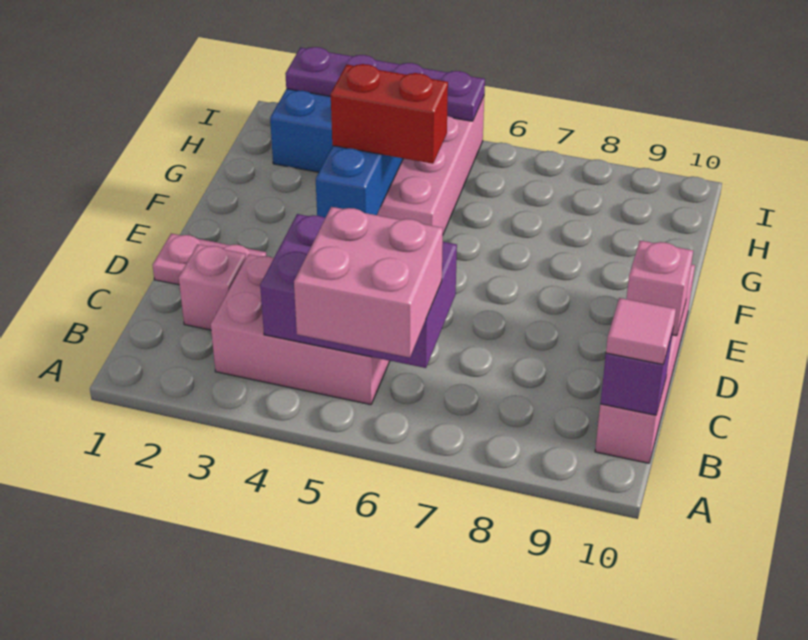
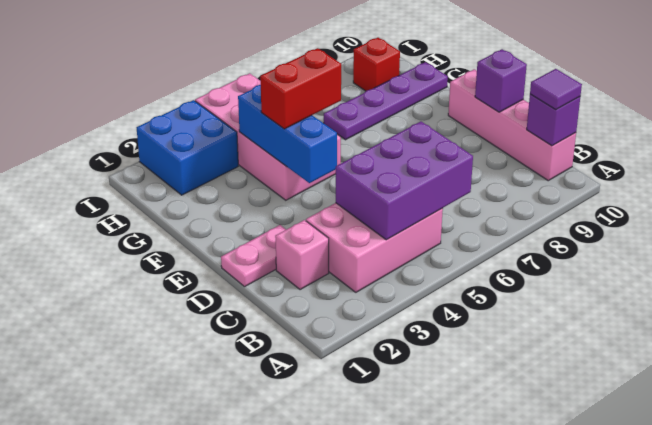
pink 2x2 brick [294,207,443,358] -> none
pink 1x1 tile [606,298,676,364] -> purple 1x1 tile [530,69,582,110]
pink 1x1 brick [626,241,693,336] -> purple 1x1 brick [475,49,527,112]
none -> red 1x1 brick [353,38,400,91]
purple 1x4 plate [285,47,485,121] -> purple 1x4 plate moved to [324,62,448,140]

